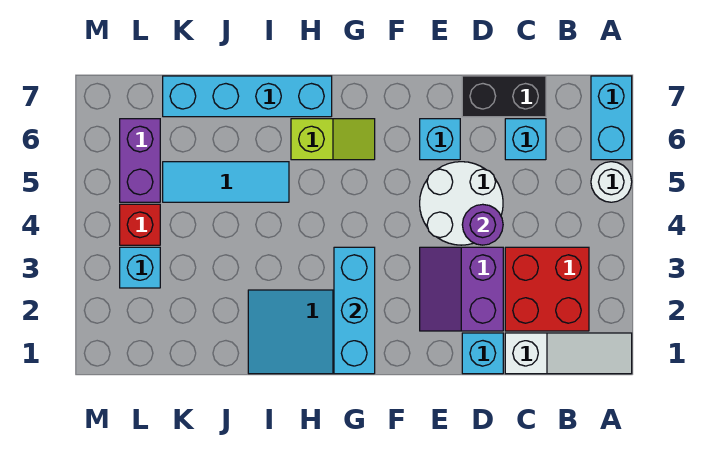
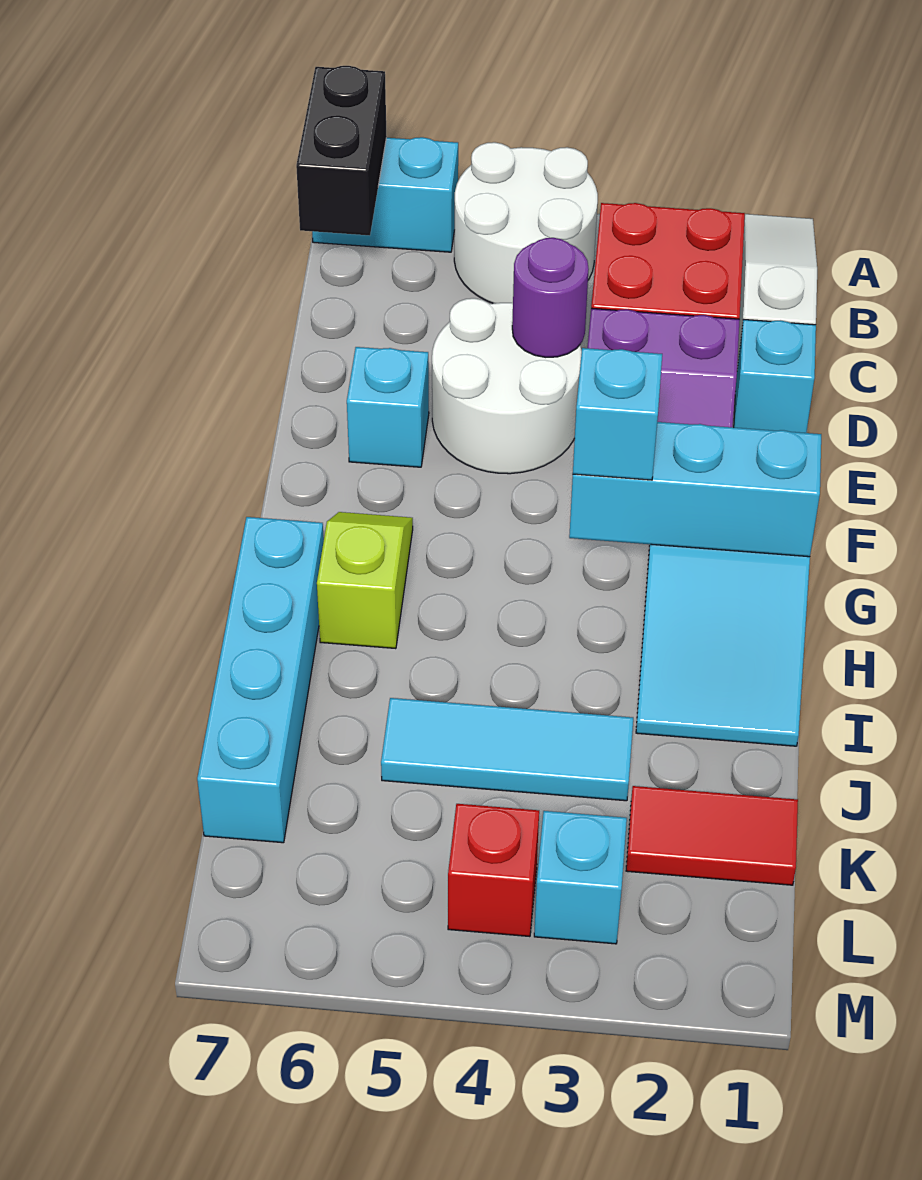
white 1x1 round brick [591,162,632,202] -> white 2x2 round brick [454,142,598,303]
cyan 1x1 brick [505,119,546,160] -> cyan 1x1 brick moved to [573,348,662,480]
black 1x2 brick [462,76,546,117] -> black 1x2 brick moved to [296,66,387,235]
cyan 1x3 tile [163,162,289,202] -> cyan 1x3 tile turned to [381,698,633,801]
none -> red 1x2 tile [626,786,798,885]
purple 1x2 brick [120,119,160,202] -> none

